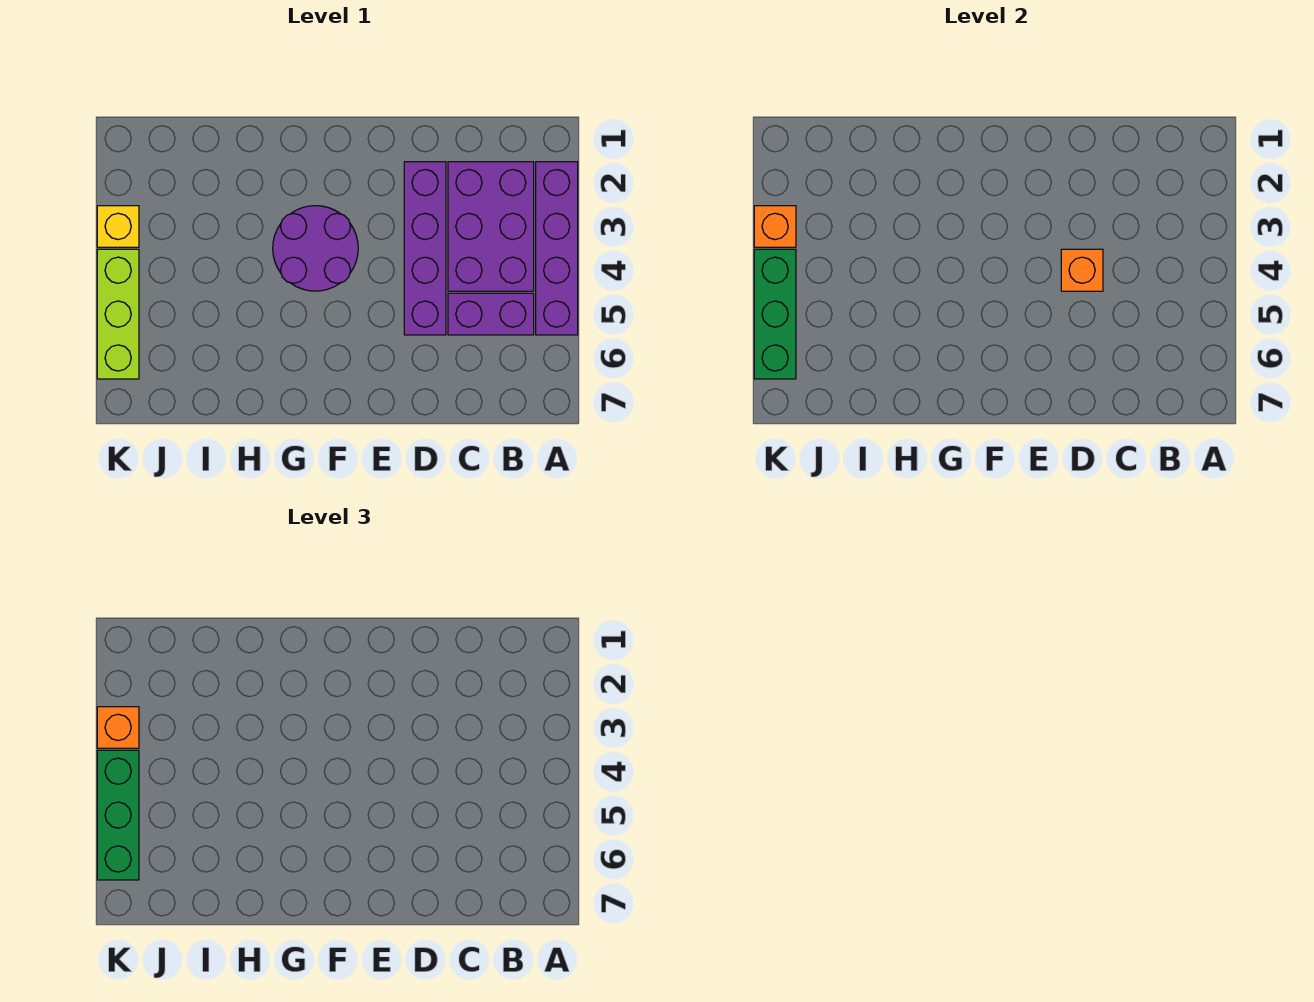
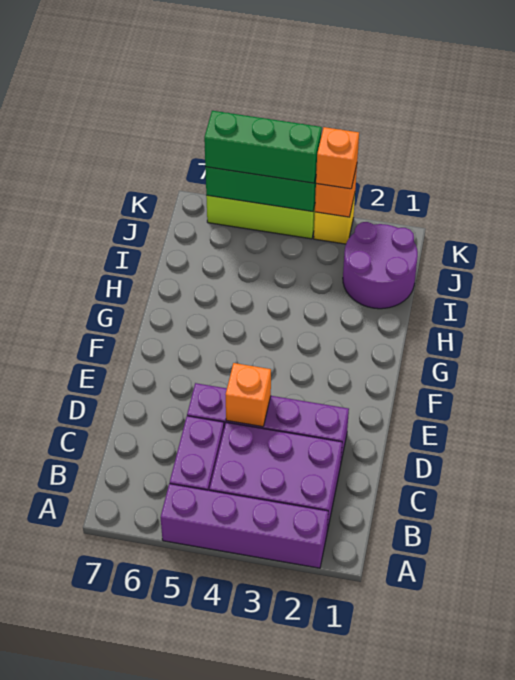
purple 2x2 round brick [273,206,358,291] -> purple 2x2 round brick moved to [343,222,418,309]

